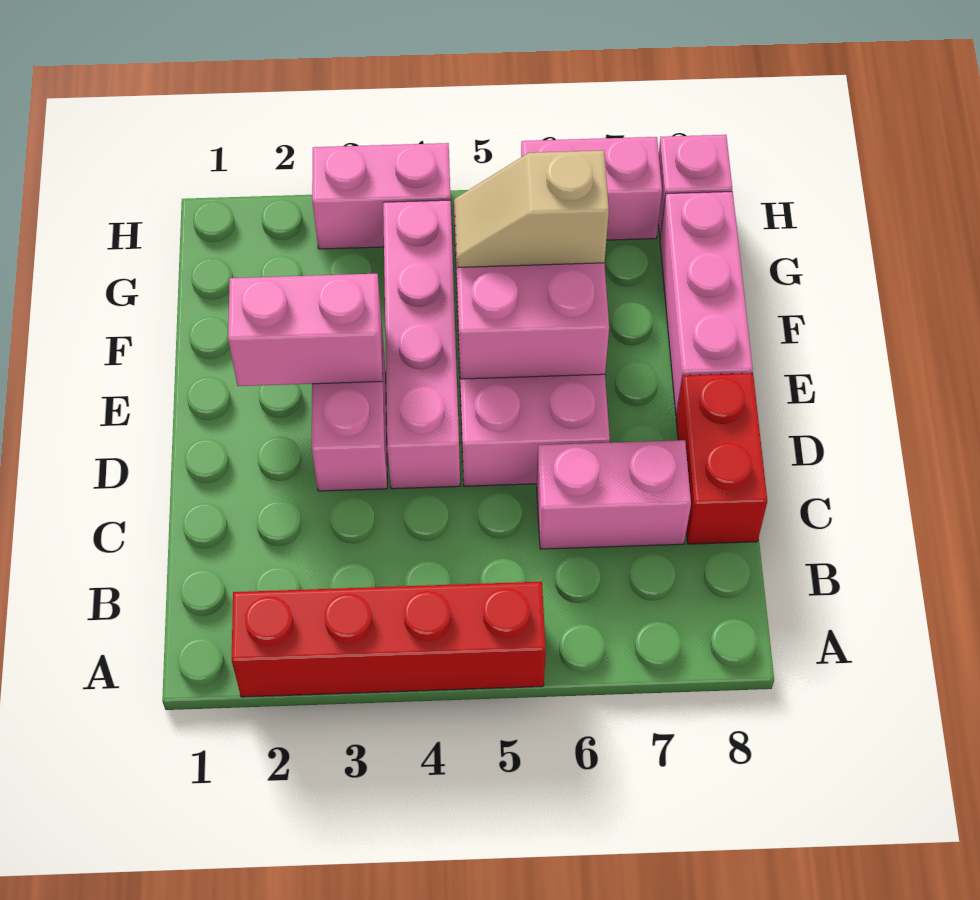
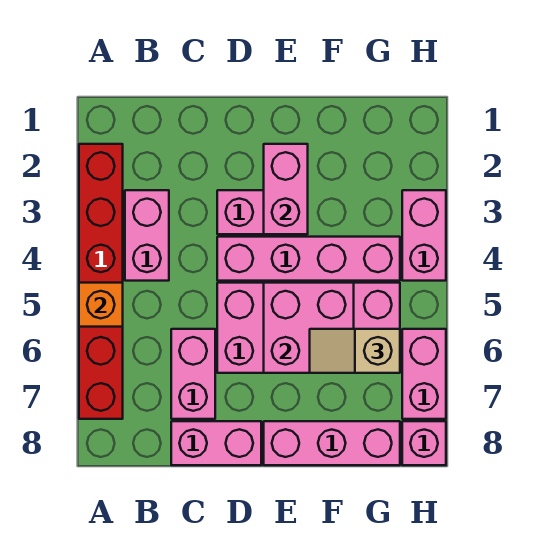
red 1x4 brick [232,582,546,697] -> red 1x6 brick [79,144,123,419]
none -> orange 1x1 brick [79,283,123,327]
none -> pink 1x2 brick [125,190,169,281]
red 1x2 brick [676,373,767,544] -> pink 1x2 brick [171,421,261,465]
tan 1x2 slope [455,150,609,267] -> tan 1x2 slope turned to [310,329,400,373]

